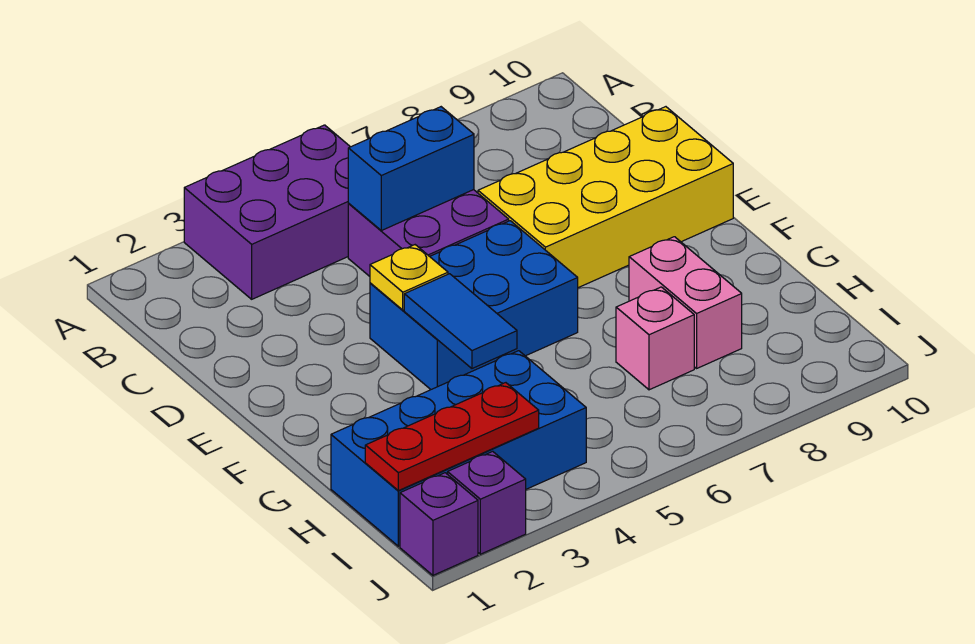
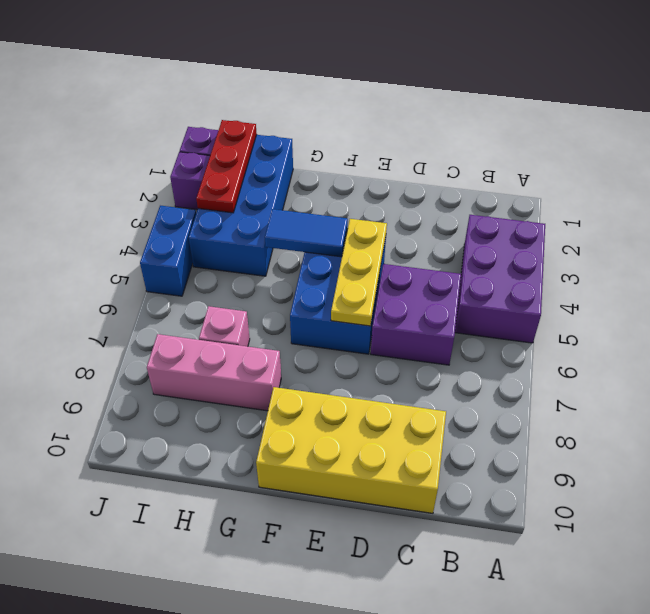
blue 1x2 brick [348,107,474,231] -> blue 1x2 brick moved to [140,206,196,296]
yellow 2x4 brick [478,107,733,288] -> yellow 2x4 brick turned to [256,387,446,513]
yellow 1x1 plate [370,245,448,310] -> yellow 1x3 plate [331,219,387,326]
pink 1x2 brick [629,237,742,368] -> pink 1x3 brick [147,334,281,411]

